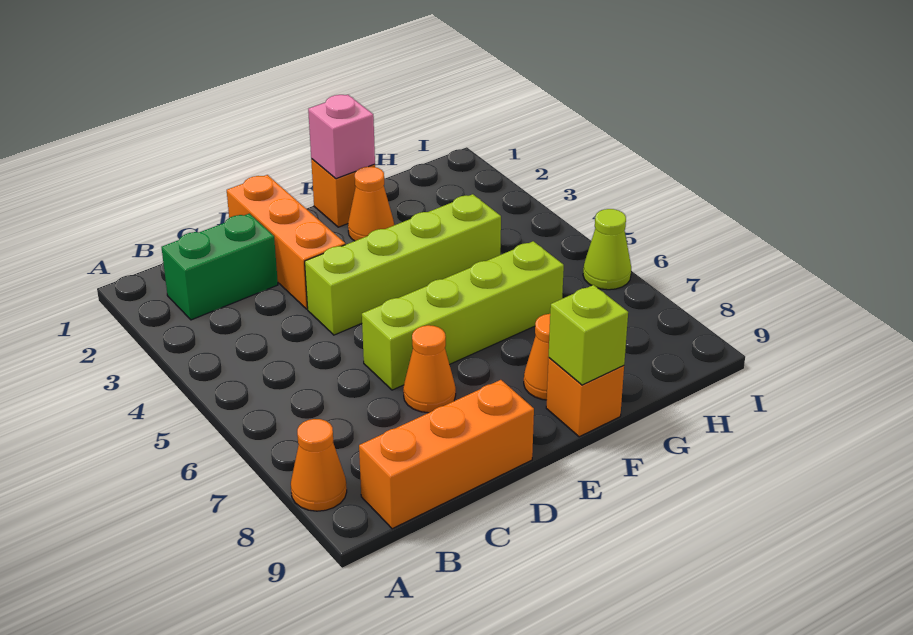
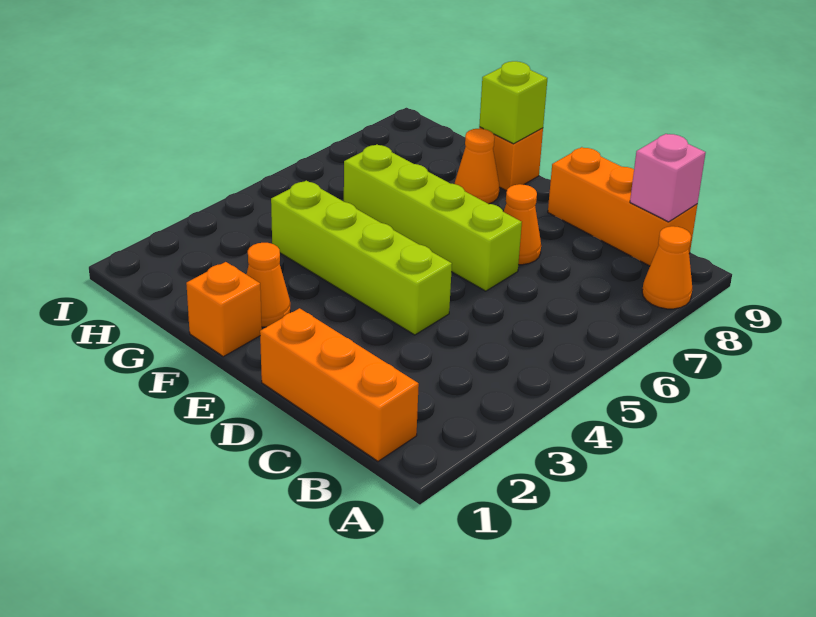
green 1x2 brick [161,214,278,320] -> none
orange 1x3 brick [227,175,345,309] -> orange 1x3 brick turned to [260,308,419,461]
pink 1x1 brick [308,95,375,179] -> pink 1x1 brick moved to [630,134,706,222]
lime 1x1 cone [583,209,631,290] -> none

